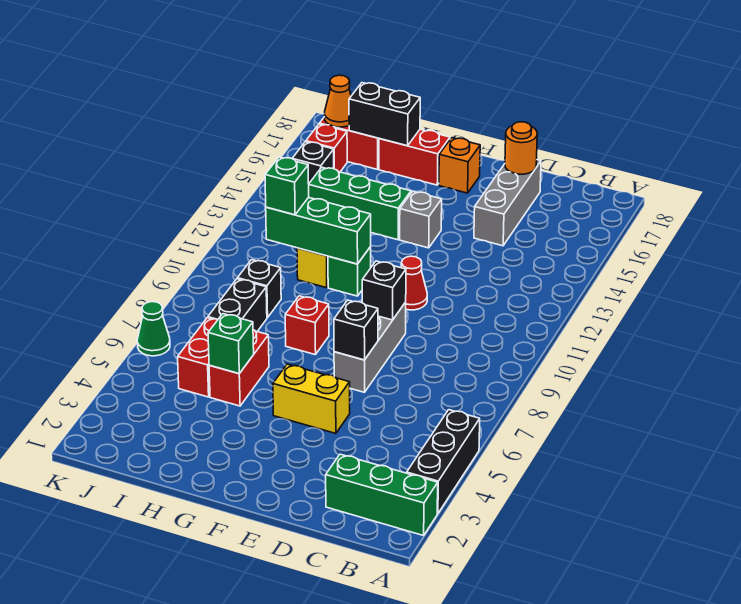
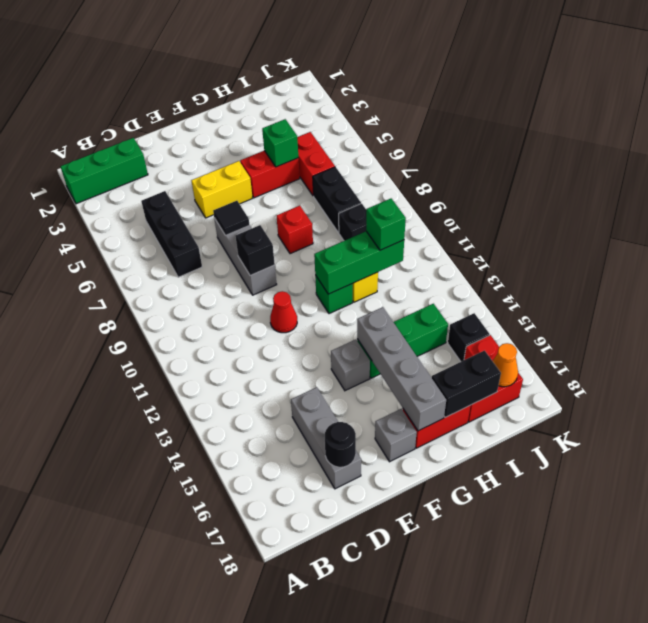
black 1x3 brick [407,410,480,514] -> black 1x3 brick moved to [141,191,202,277]
orange 1x1 round brick [505,122,537,174] -> black 1x1 round brick [325,422,356,467]
black 1x1 brick [334,300,378,360] -> black 1x1 tile [213,201,249,236]
orange 1x1 brick [439,138,480,193] -> grey 1x1 brick [375,409,417,462]
none -> grey 1x4 brick [357,307,446,431]
red 1x2 brick [209,330,269,406] -> red 1x2 brick turned to [240,151,300,198]
green 1x1 cone [137,302,170,356] -> none

